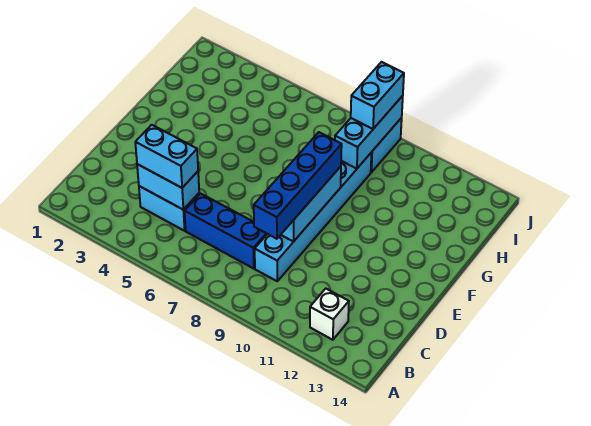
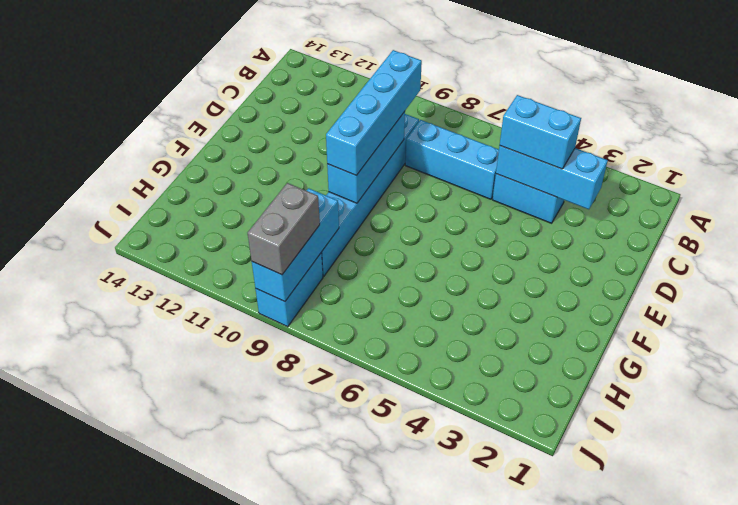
white 1x1 brick [310,289,349,340] -> none
cyan 1x2 brick [137,164,199,210] -> cyan 1x3 brick [496,146,608,209]
blue 1x3 brick [185,194,267,269] -> cyan 1x3 brick [405,120,499,199]
blue 1x4 brick [254,132,342,239] -> cyan 1x4 brick [326,50,422,176]
cyan 1x2 brick [351,62,404,129] -> grey 1x2 brick [248,183,320,275]

